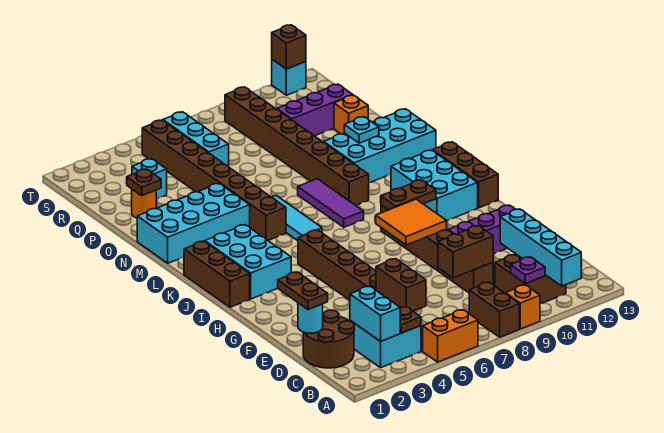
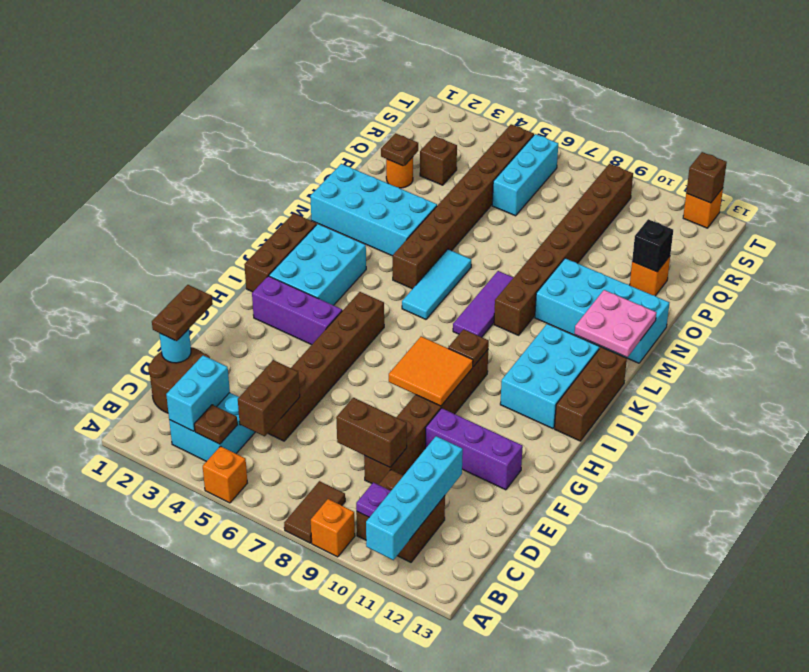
orange 1x2 brick [423,310,478,362] -> orange 1x1 brick [203,446,247,503]
brown 1x2 brick [469,282,519,337] -> brown 1x2 tile [284,481,345,543]
brown 1x2 plate [381,180,436,210] -> brown 1x1 plate [448,329,489,367]
none -> pink 2x2 plate [575,290,657,357]
cyan 1x1 plate [344,117,379,143] -> none
none -> black 1x1 brick [632,219,673,272]
cyan 1x1 brick [132,159,167,199] -> brown 1x1 brick [420,136,457,185]
purple 1x3 brick [277,84,353,136] -> purple 1x3 brick moved to [252,276,342,345]
cyan 1x1 brick [272,59,306,95] -> orange 1x1 brick [683,188,723,228]

